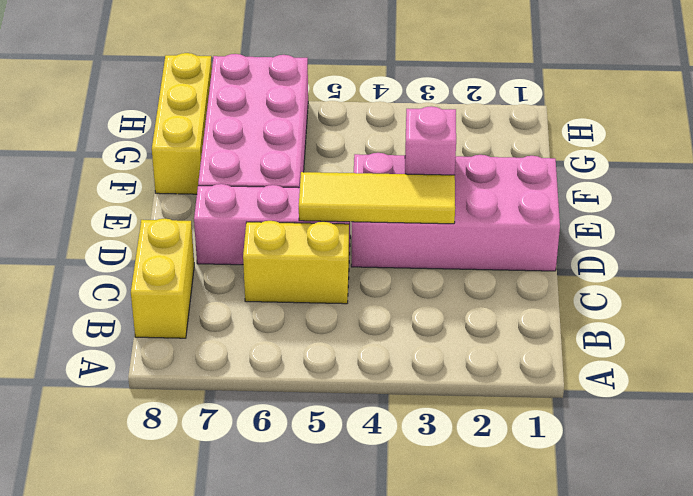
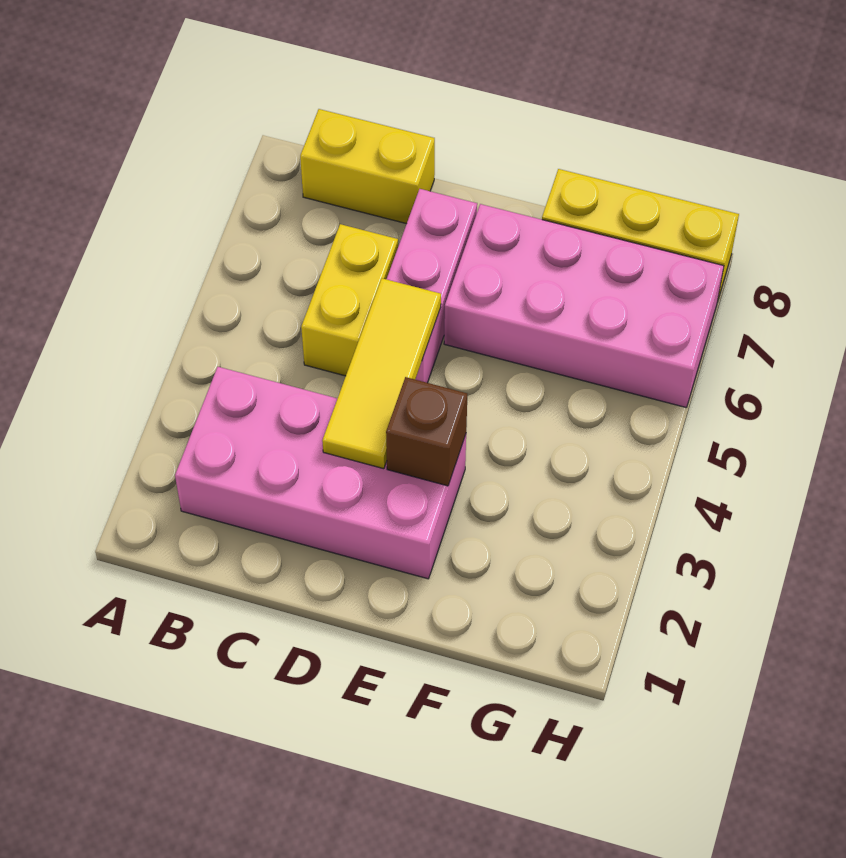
pink 2x4 brick [351,153,560,271] -> pink 2x4 brick turned to [175,367,466,579]
pink 1x1 brick [405,106,456,175] -> brown 1x1 brick [386,377,467,486]

